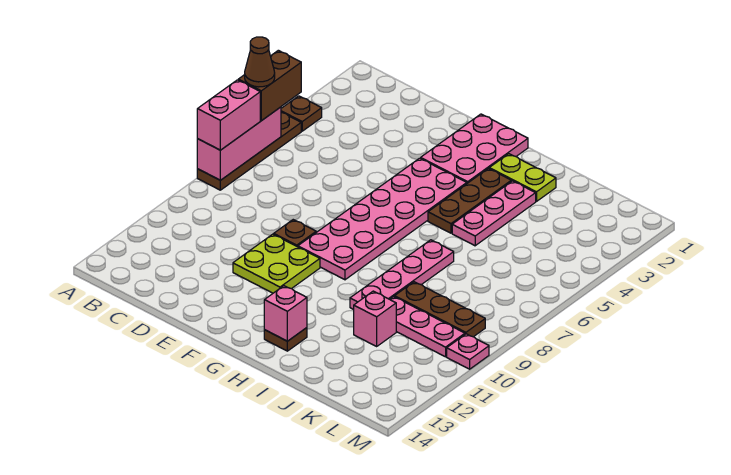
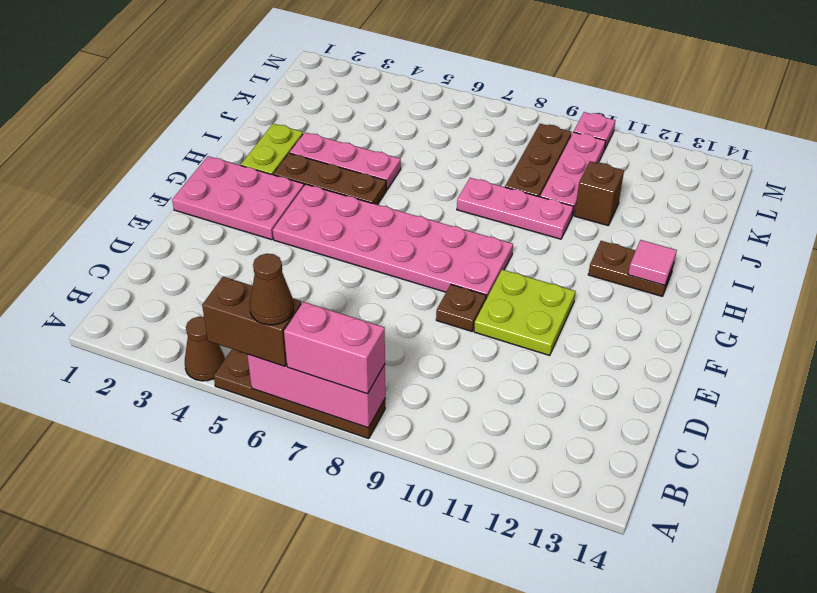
brown 1x1 plate [281,96,322,131] -> brown 1x1 cone [185,317,225,381]
brown 1x1 plate [264,328,307,351] -> brown 1x2 plate [588,241,674,296]
pink 1x1 brick [264,286,307,341] -> pink 1x1 tile [628,240,677,285]
pink 1x4 plate [350,240,454,310] -> pink 1x3 plate [457,178,574,239]
pink 1x1 brick [354,291,396,346] -> brown 1x1 brick [575,161,624,226]

